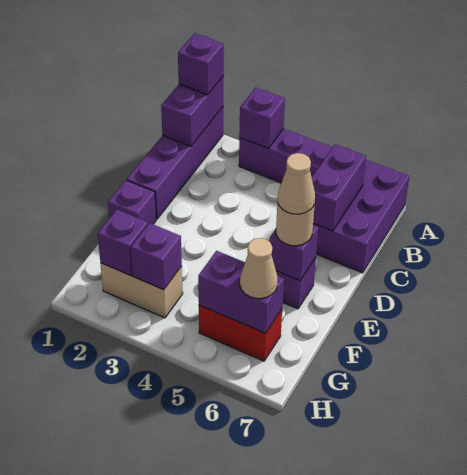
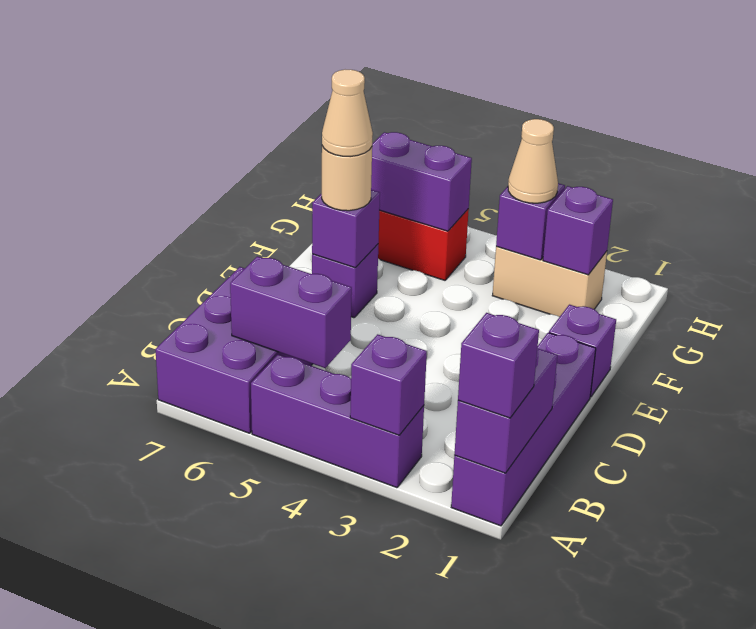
purple 1x2 brick [312,144,366,231] -> purple 1x2 brick turned to [230,256,352,368]
tan 1x1 cone [240,238,278,298] -> tan 1x1 cone moved to [508,119,558,203]

